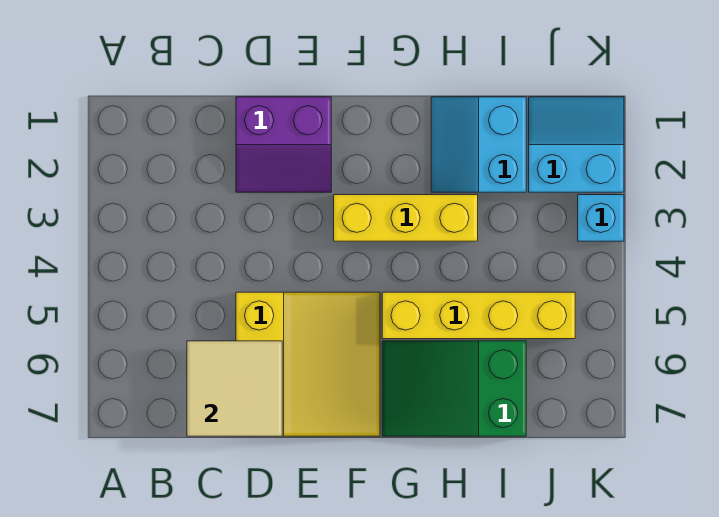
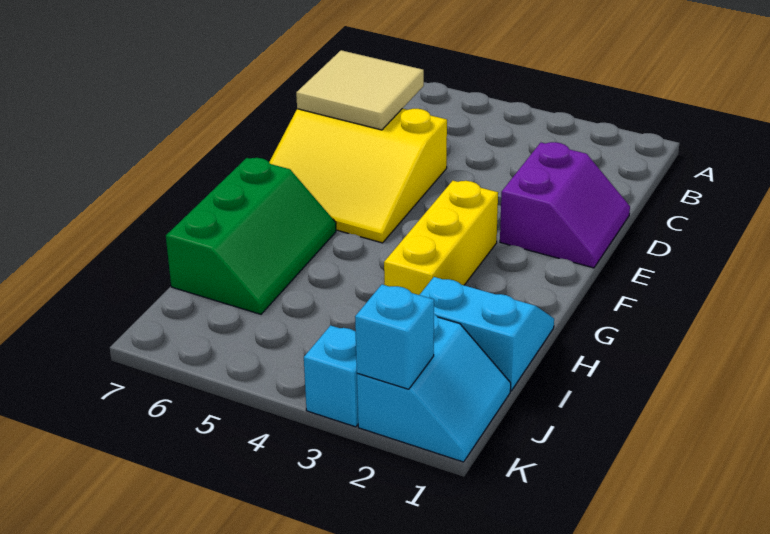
purple 2x2 slope [236,97,331,192] -> purple 2x2 slope turned to [500,142,630,268]
yellow 1x4 brick [382,292,575,339] -> none
green 2x3 slope [382,341,526,436] -> green 2x3 slope turned to [166,158,336,314]
none -> cyan 1x1 brick [355,284,434,389]

